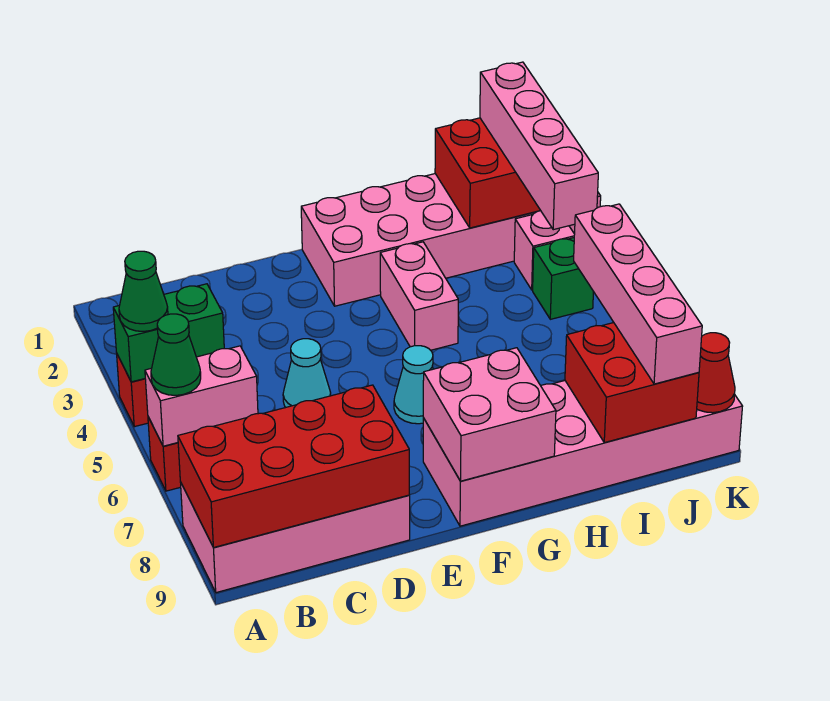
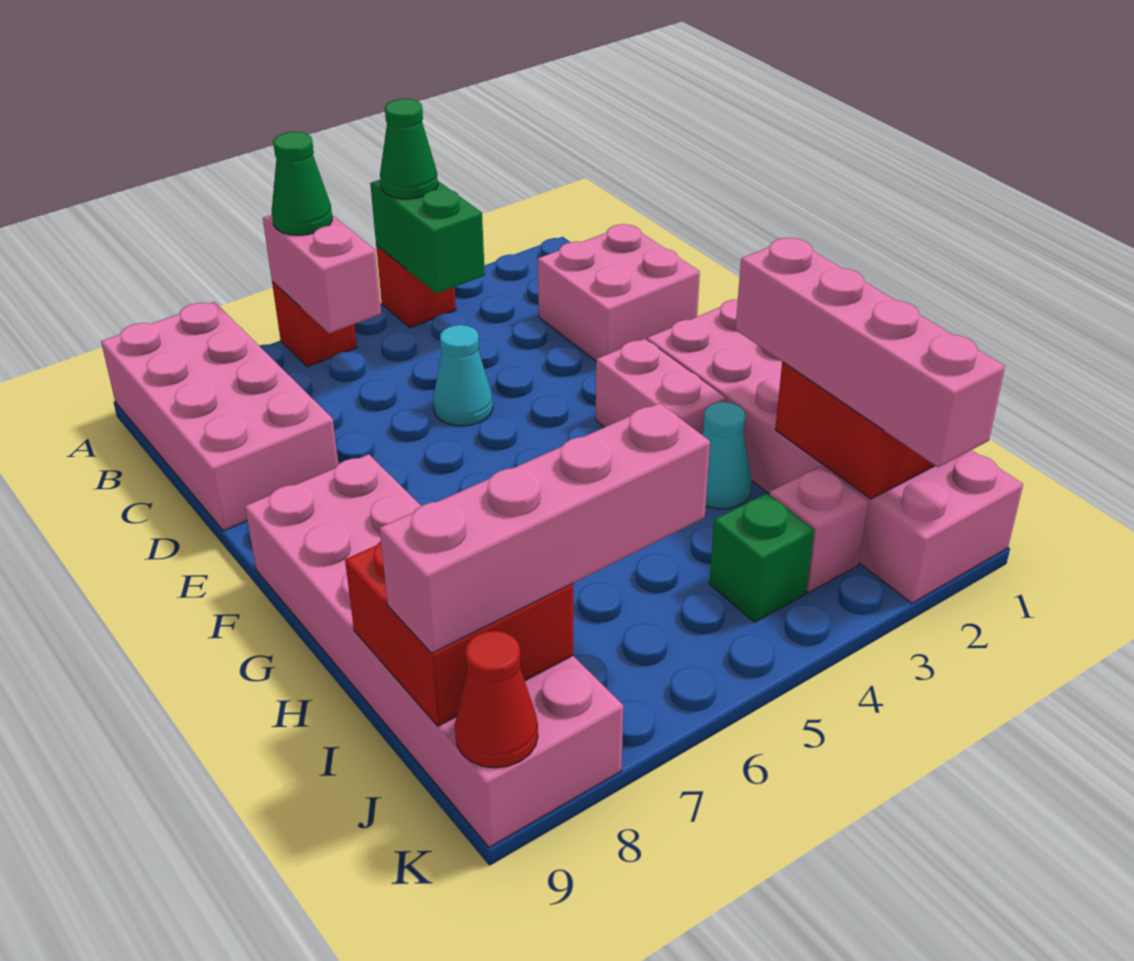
red 2x4 brick [178,385,409,548] -> none
cyan 1x1 cone [394,346,433,424] -> cyan 1x1 cone moved to [702,402,752,509]
pink 2x2 brick [423,348,556,481] -> pink 2x2 brick moved to [538,224,700,361]
pink 1x2 brick [380,242,458,350] -> pink 1x2 brick turned to [596,339,725,435]
pink 1x4 brick [480,62,598,230] -> pink 1x4 brick turned to [736,238,1005,467]

